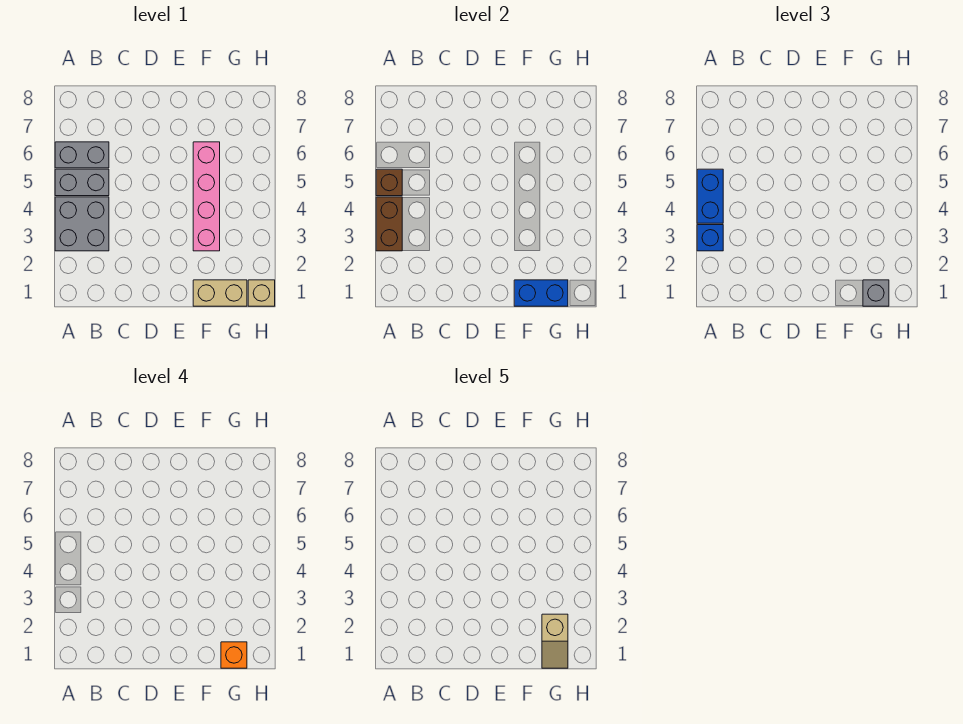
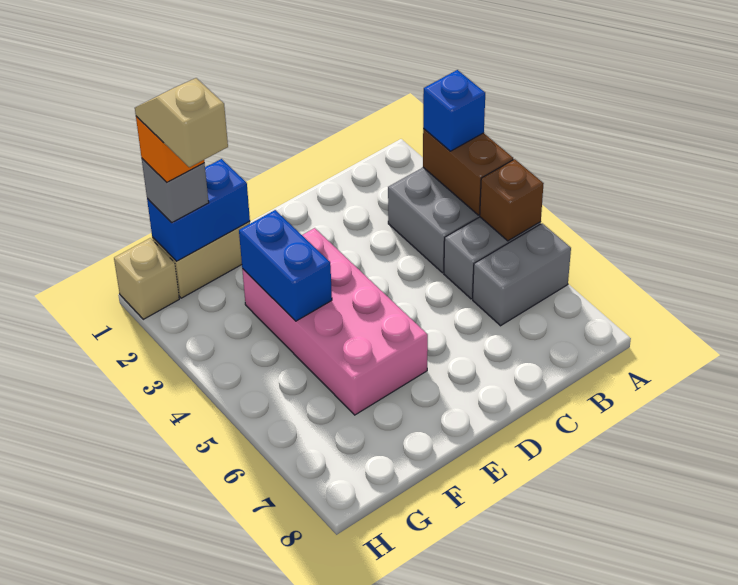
blue 1x2 brick [697,169,723,223] -> blue 1x2 brick moved to [239,210,332,321]
pink 1x4 brick [193,142,220,251] -> pink 2x4 brick [242,228,428,415]

